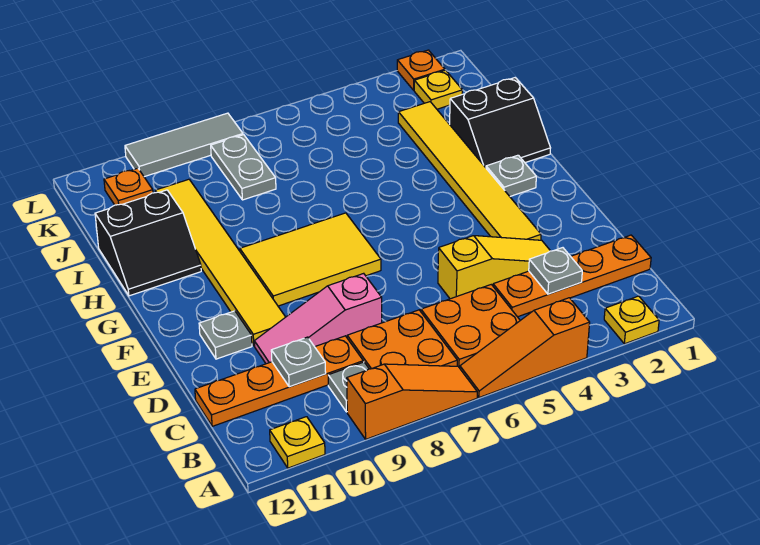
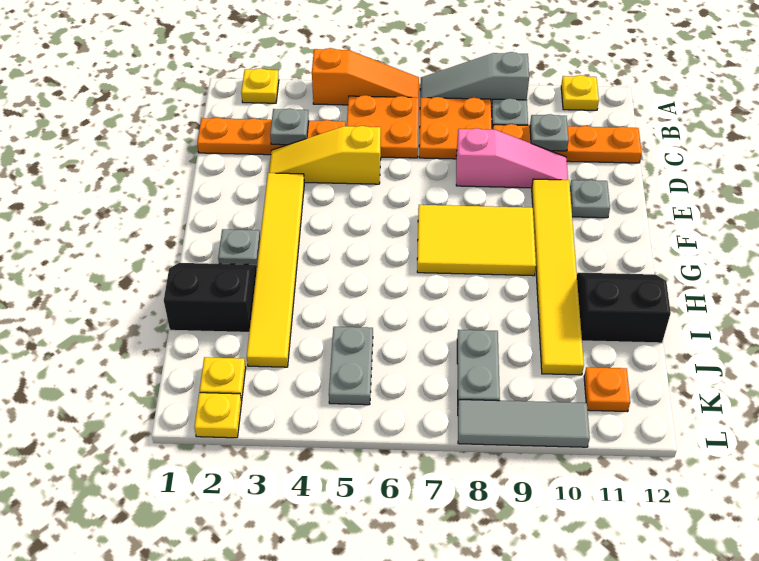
orange 1x3 slope [347,364,477,439] -> grey 1x3 slope [420,52,529,108]
none -> grey 1x2 plate [329,327,373,405]
orange 1x1 plate [397,50,445,90] -> yellow 1x1 plate [194,393,242,438]

